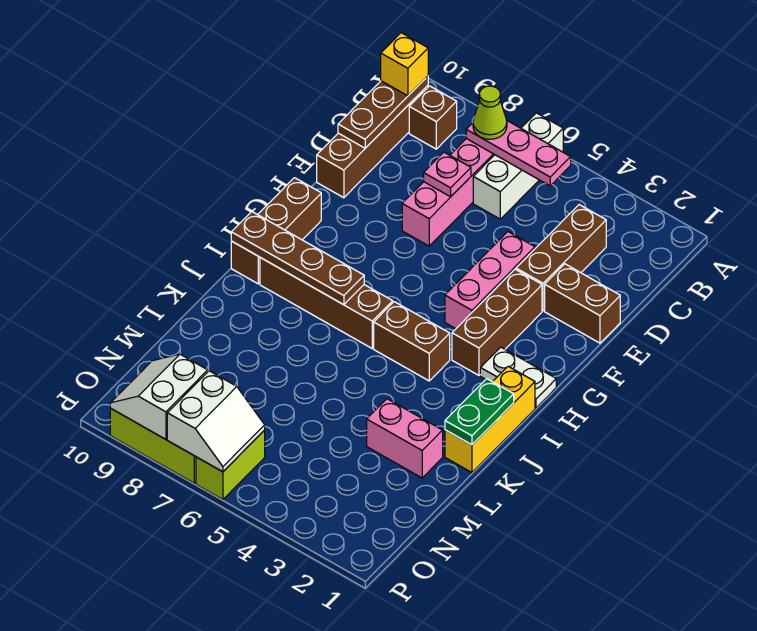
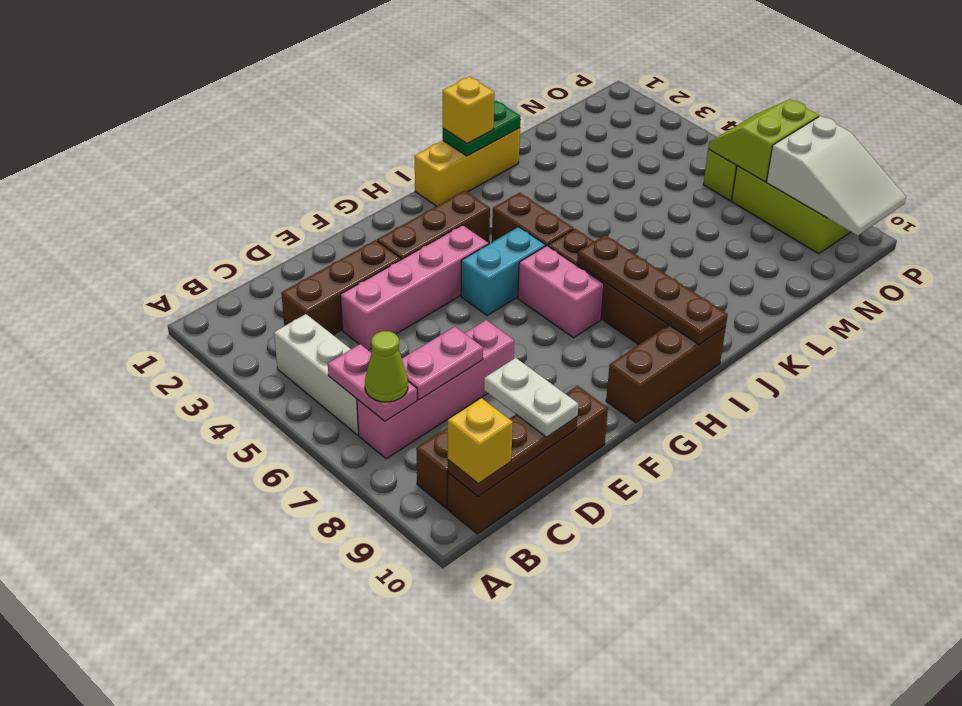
white 1x3 brick [473,113,563,219] -> white 1x3 brick turned to [274,314,359,435]
pink 1x3 plate [466,121,571,186] -> pink 1x2 plate [328,344,417,421]
pink 1x1 plate [424,152,471,197] -> pink 1x2 plate [402,327,483,400]
brown 1x2 brick [545,264,620,343] -> none
pink 1x3 brick [445,232,535,329] -> pink 1x4 brick [341,225,488,351]
none -> cyan 1x2 brick [461,227,545,315]
white 1x2 plate [480,347,556,408] -> white 1x2 plate moved to [484,358,578,437]
none -> yellow 1x1 brick [443,77,494,143]
pink 1x2 brick [367,399,443,478] -> pink 1x2 brick moved to [518,246,604,338]
white 2x2 slope [167,371,265,472] -> lime 2x2 slope [708,99,819,182]
white 2x2 slope [110,354,208,439] -> white 2x3 slope [767,116,906,236]

